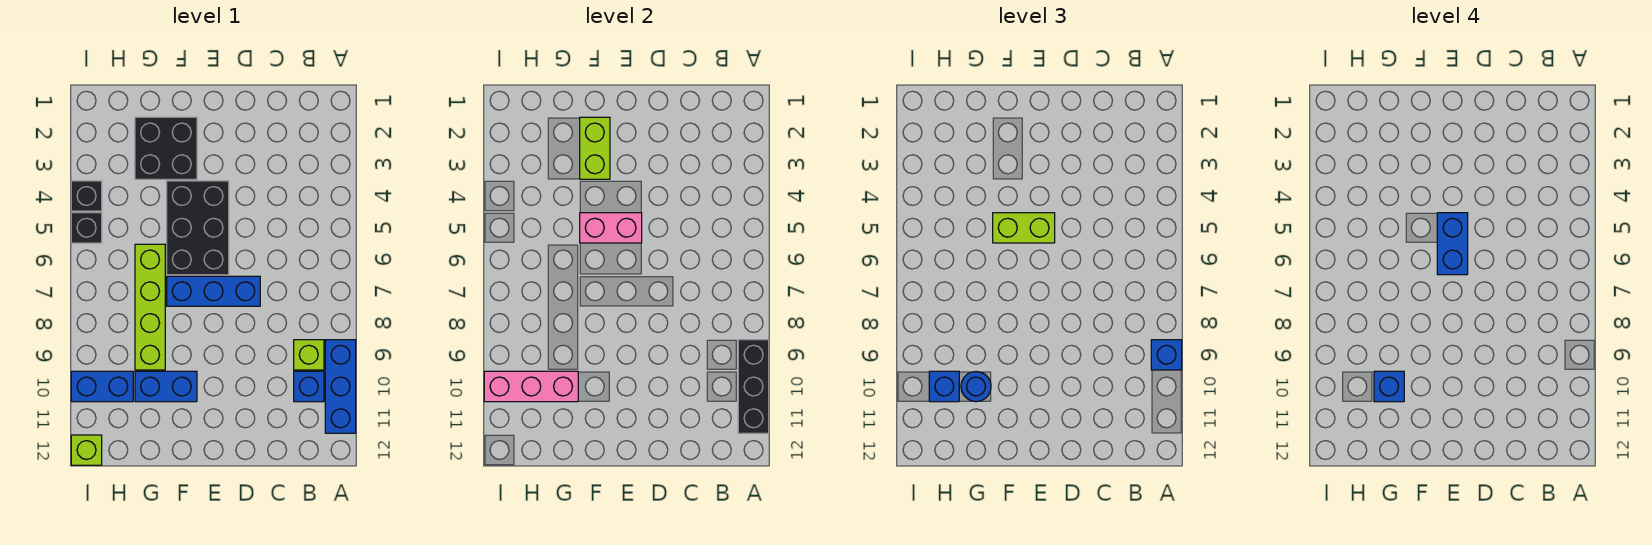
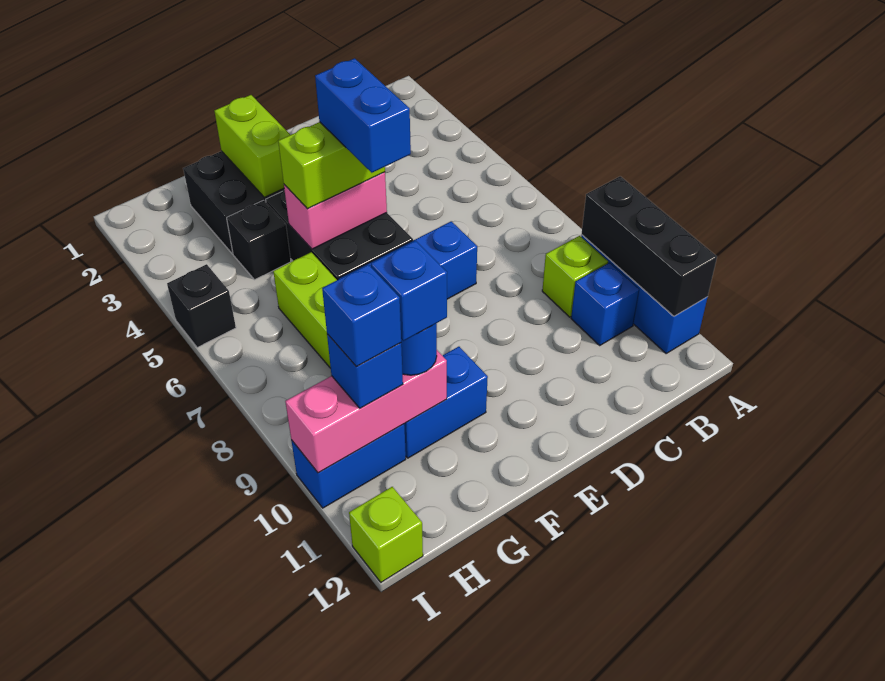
blue 1x1 brick [1151,340,1182,370] -> blue 1x1 brick moved to [322,264,401,367]
black 1x1 brick [71,181,102,211] -> black 1x1 brick moved to [227,200,291,280]

